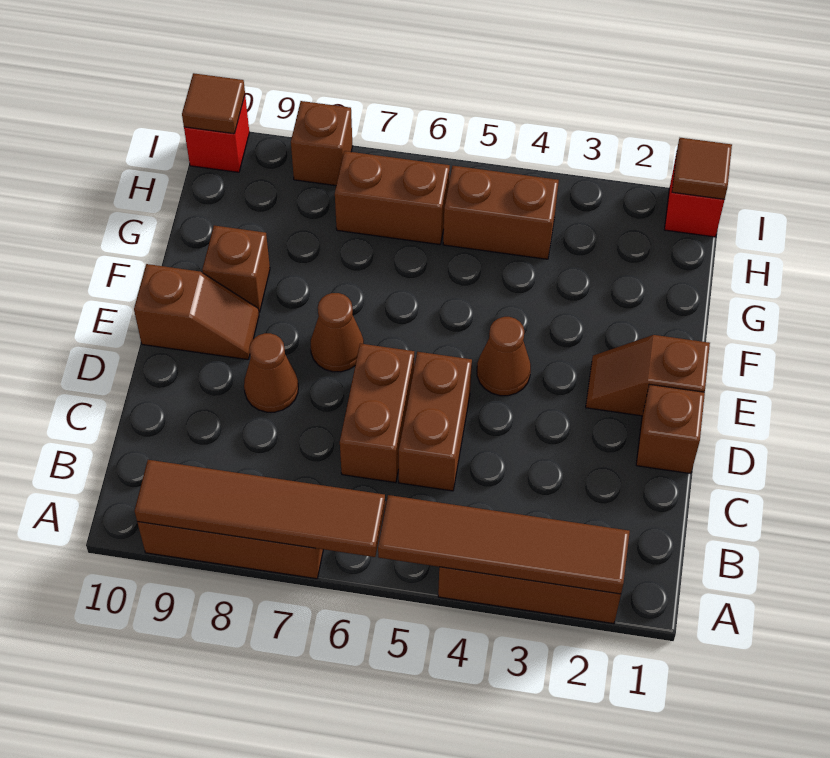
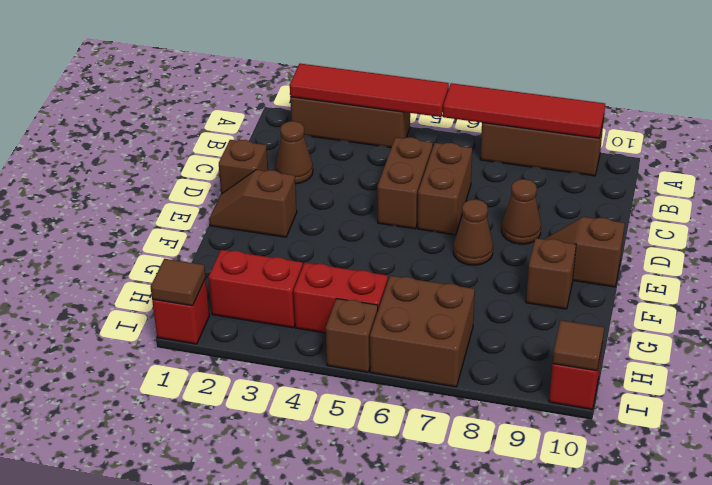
brown 1x4 tile [378,495,630,594] -> red 1x4 tile [290,64,449,117]
brown 1x4 tile [135,460,385,557] -> red 1x4 tile [443,83,605,138]
brown 1x2 slope [586,335,710,416] -> brown 1x2 slope turned to [209,170,297,237]
brown 1x1 cone [477,317,531,396] -> brown 1x1 cone moved to [275,121,313,184]
none -> red 1x2 brick [208,250,303,328]
brown 1x2 brick [443,166,559,259] -> red 1x2 brick [294,262,388,333]
brown 1x2 brick [335,151,450,245] -> brown 2x2 brick [370,276,475,387]
brown 1x1 brick [291,101,352,186] -> brown 1x1 brick moved to [326,299,378,372]

